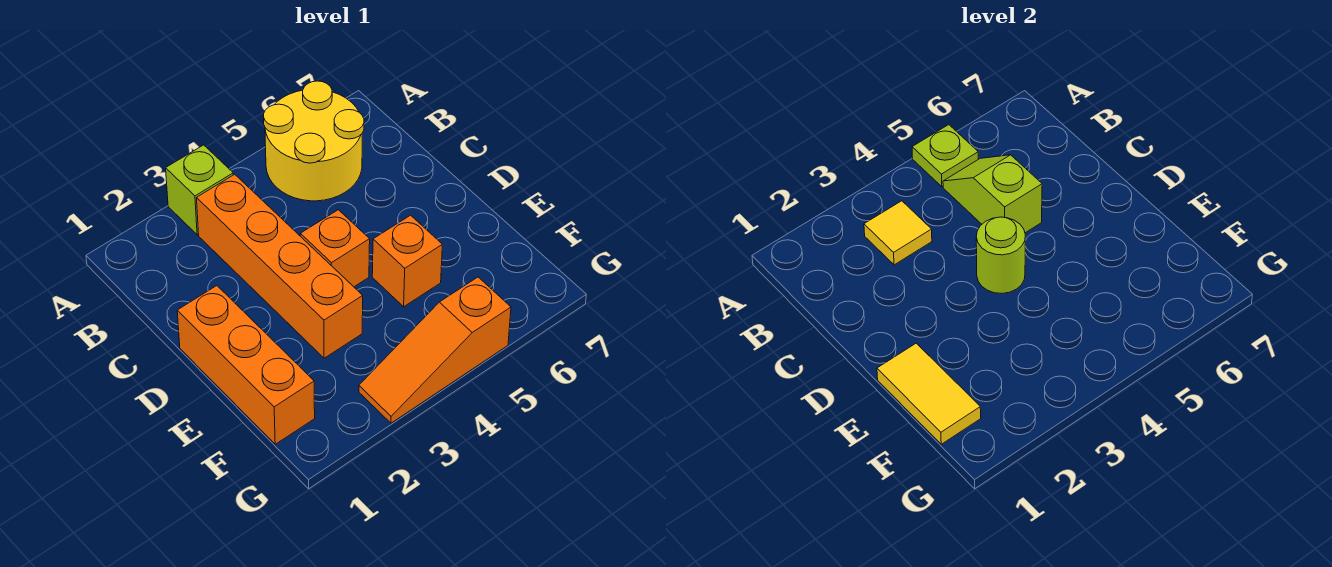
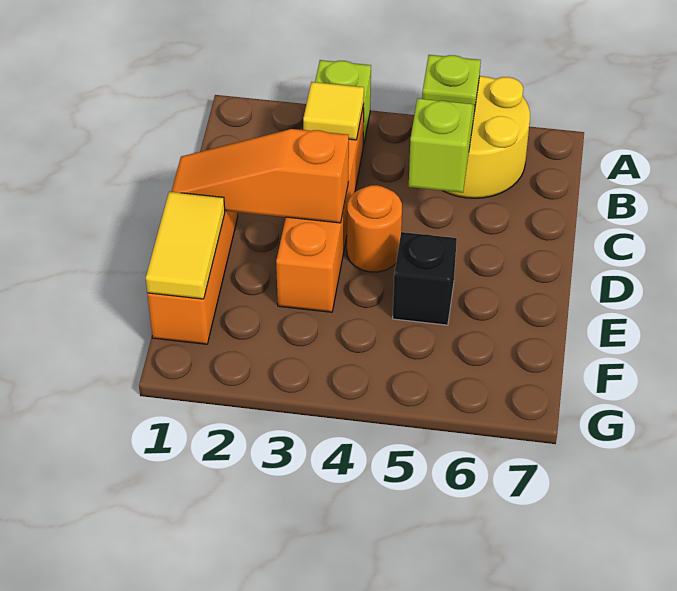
orange 1x1 brick [300,210,370,287] -> orange 1x1 round brick [347,185,402,272]
lime 1x1 round brick [976,217,1025,294] -> none
orange 1x1 brick [372,215,442,307] -> black 1x1 brick [393,232,457,325]
orange 1x3 slope [359,277,511,423] -> orange 1x3 slope moved to [171,129,349,223]

